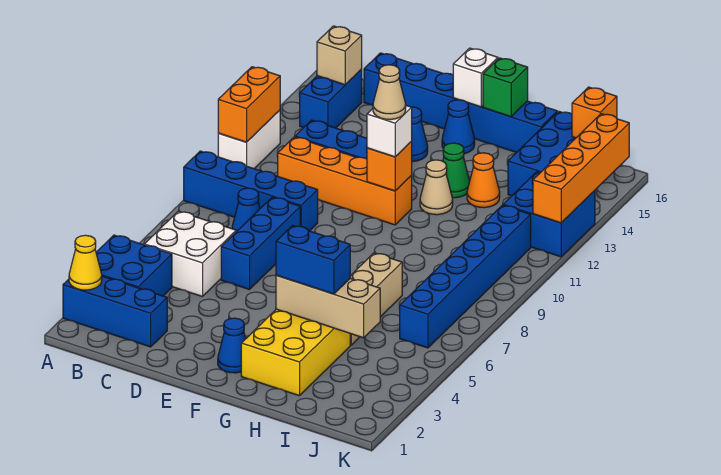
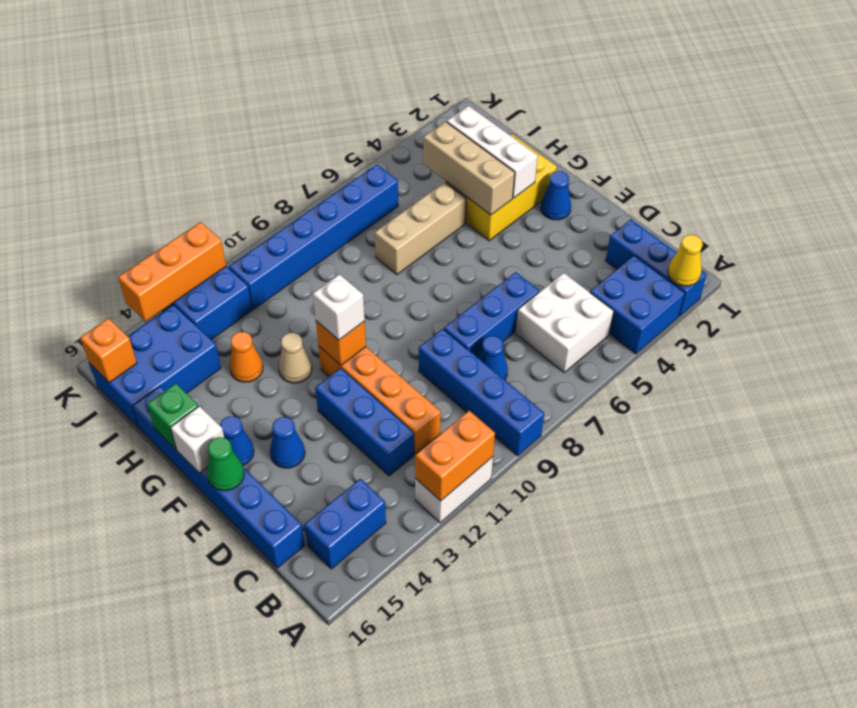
tan 1x1 brick [317,26,362,85] -> none
tan 1x1 cone [373,65,406,120] -> none
none -> white 1x3 brick [447,106,538,198]
blue 1x2 brick [276,226,350,294] -> none
green 1x1 cone [443,143,470,198] -> green 1x1 cone moved to [207,437,244,491]
orange 1x4 brick [533,114,629,223] -> orange 1x3 brick [118,222,226,322]

